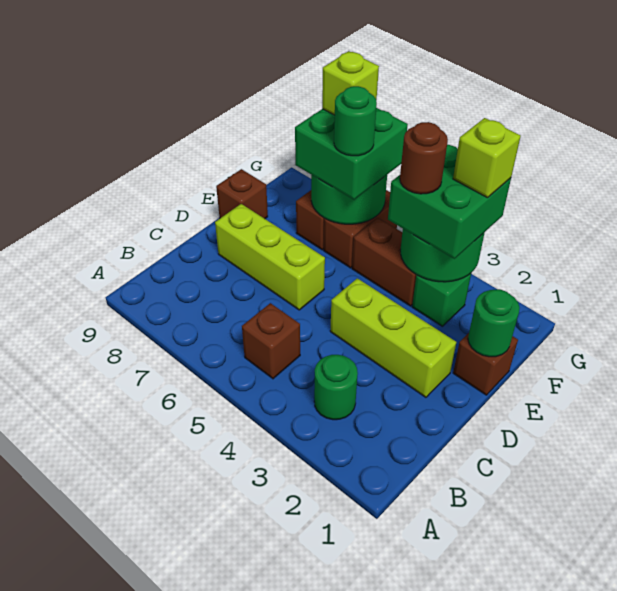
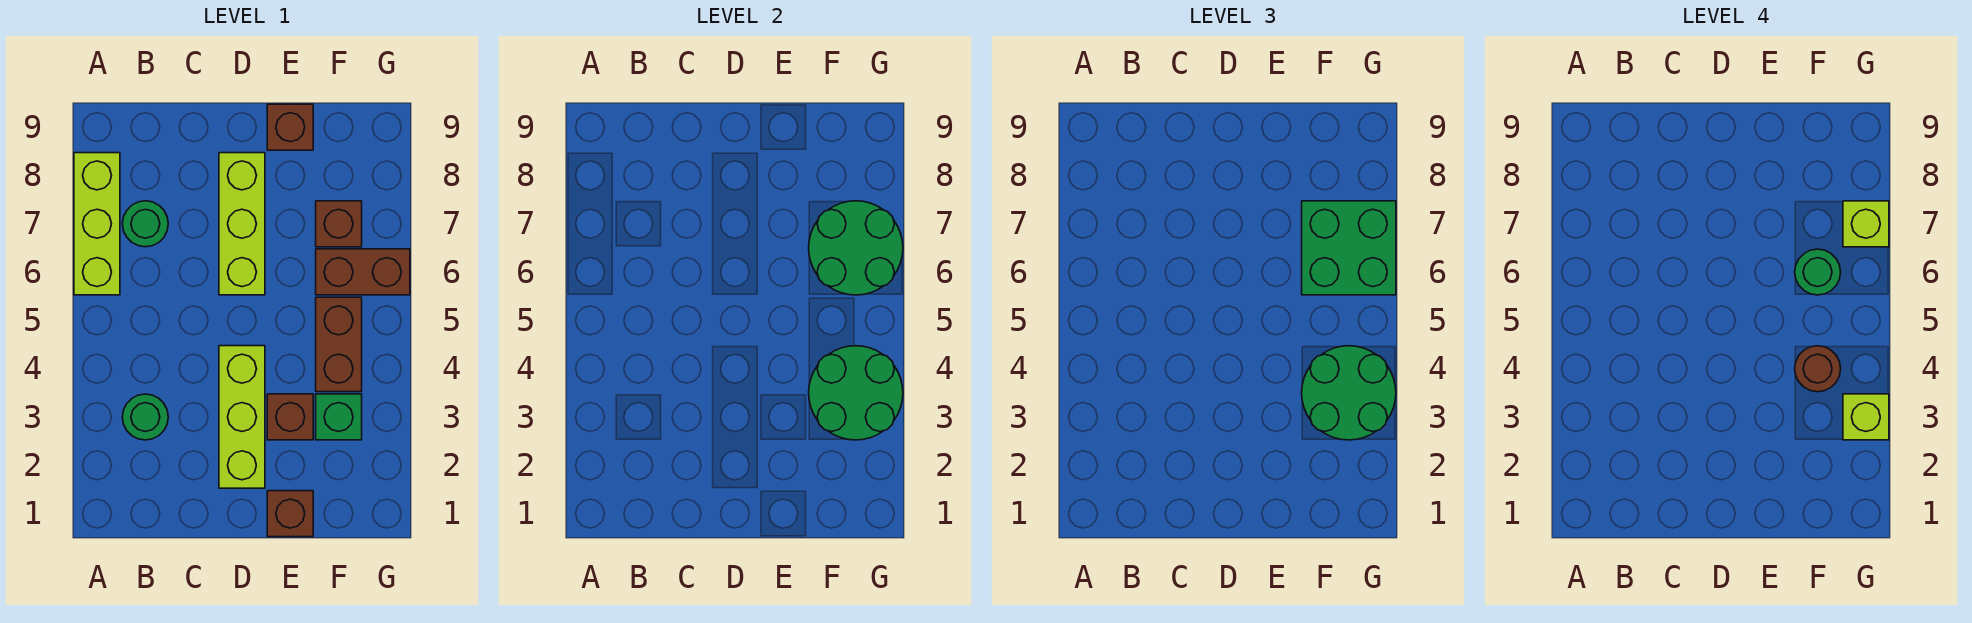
none -> lime 1x3 brick [74,153,120,295]
brown 1x1 brick [242,303,300,379] -> brown 1x1 brick moved to [267,394,313,440]
green 1x1 round brick [468,289,520,357] -> green 1x1 round brick moved to [122,201,168,247]
green 2x2 brick [388,145,511,259] -> green 2x2 round brick [1302,346,1396,440]

